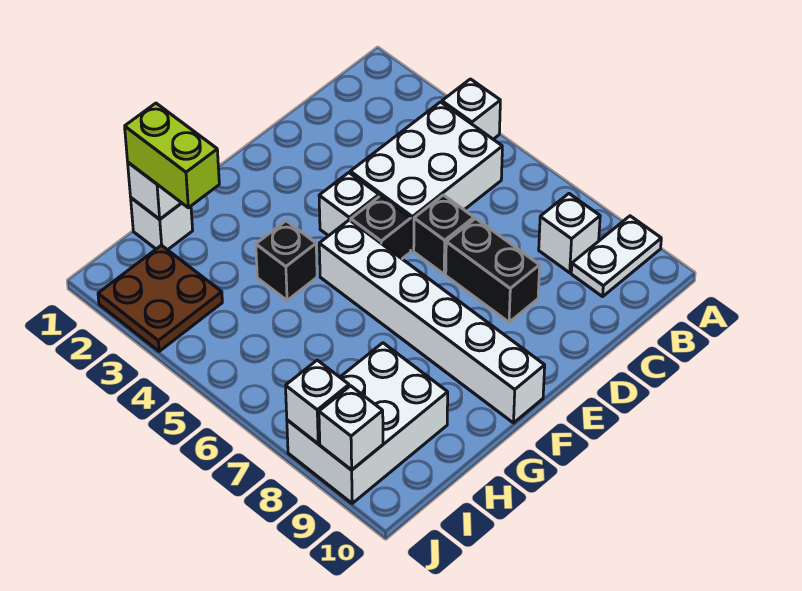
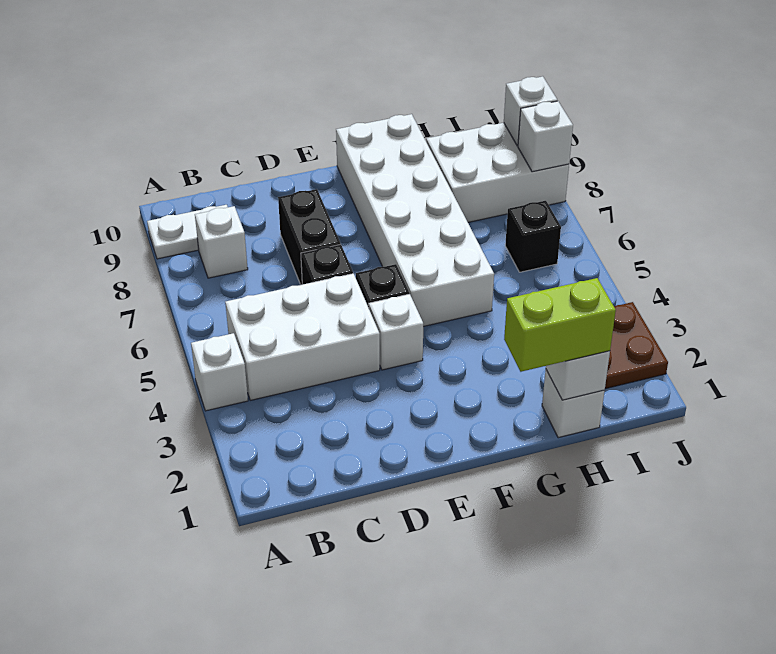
white 1x6 brick [319,220,545,423] -> white 2x6 brick [336,114,494,327]
black 1x1 brick [256,221,317,300] -> black 1x1 brick moved to [505,201,561,272]
lime 1x2 brick [125,103,219,208] -> lime 1x2 brick turned to [504,278,616,372]

